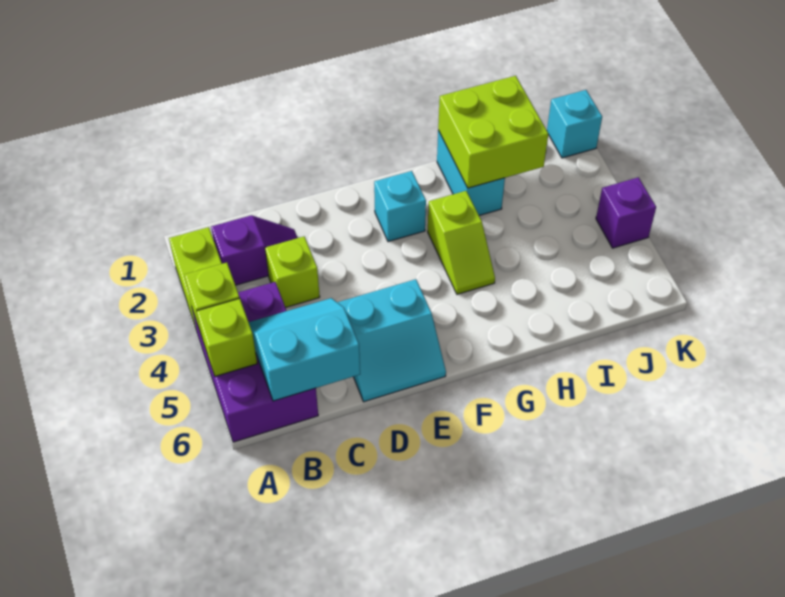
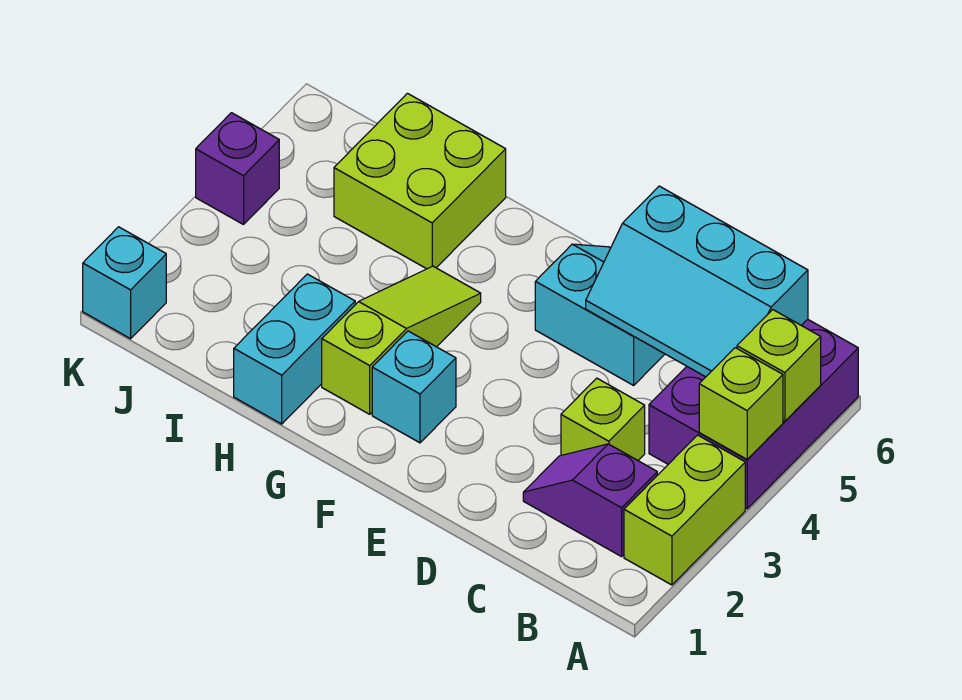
cyan 2x2 slope [249,298,360,401] -> cyan 2x3 slope [586,186,808,377]
lime 1x2 slope [428,191,495,294] -> lime 1x3 slope [322,266,481,414]
lime 2x2 brick [438,76,548,188] -> lime 2x2 brick moved to [334,93,506,269]

